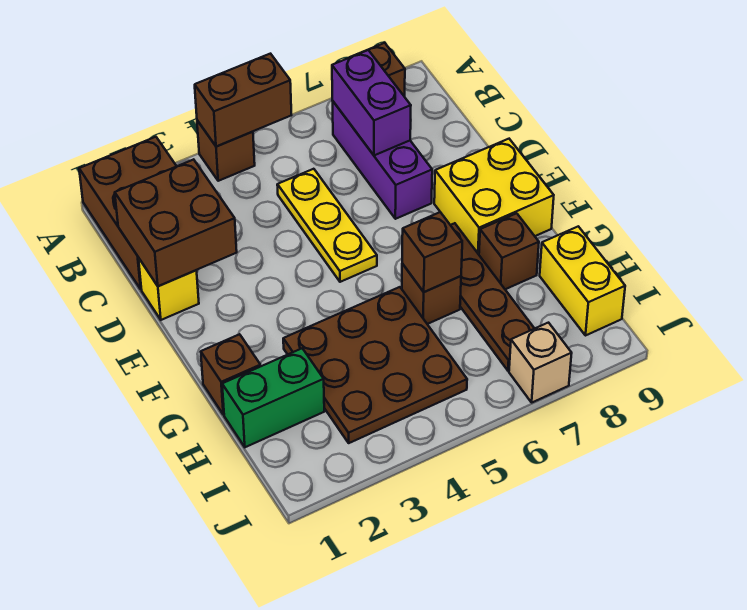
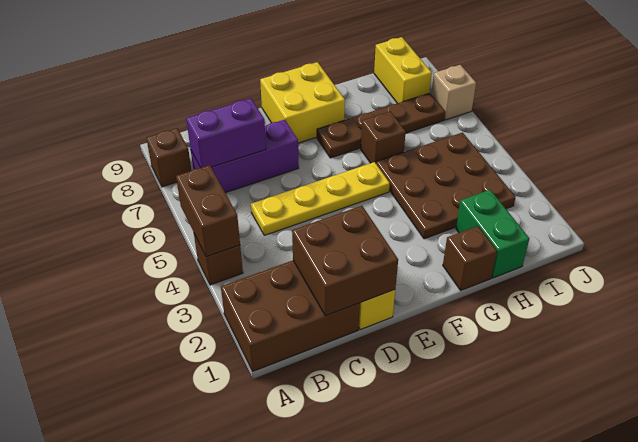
yellow 1x3 plate [277,169,377,282] -> yellow 1x4 plate [251,162,390,235]
brown 1x1 brick [402,212,462,292] -> none
brown 1x1 brick [479,213,539,289] -> none
yellow 1x2 brick [540,226,625,336] -> yellow 1x2 brick turned to [374,37,432,103]

